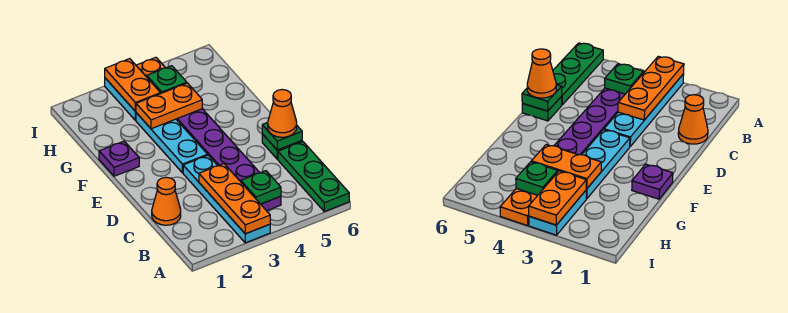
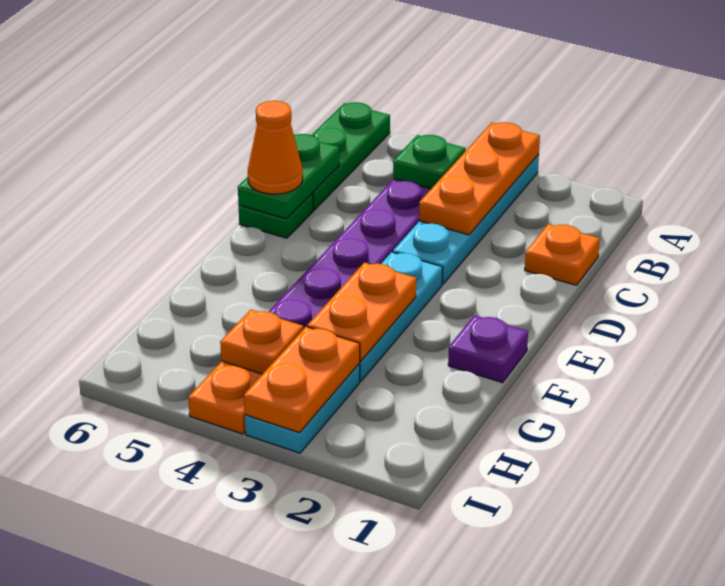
orange 1x1 cone [152,177,181,225] -> orange 1x1 plate [525,224,600,285]
green 1x1 plate [262,123,302,150] -> green 1x2 plate [238,134,340,219]
orange 1x2 plate [136,83,202,129] -> orange 1x2 plate turned to [307,263,416,361]
green 1x1 plate [147,66,187,94] -> orange 1x1 plate [220,310,303,374]

